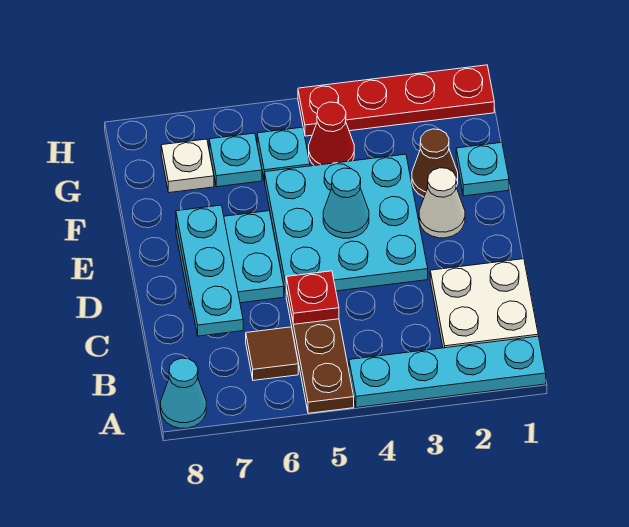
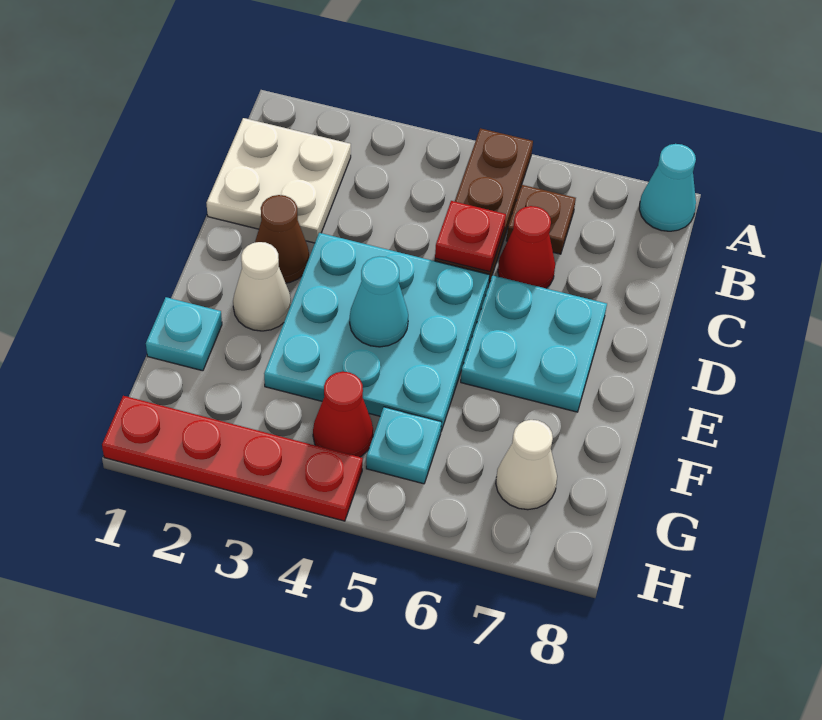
cyan 1x4 plate [349,336,546,407] -> none
brown 1x1 tile [246,327,298,380] -> brown 1x1 plate [506,185,576,254]
none -> red 1x1 cone [498,206,555,288]
cyan 1x3 plate [176,205,243,336] -> none
brown 1x1 cone [412,129,458,197] -> brown 1x1 cone moved to [255,195,309,283]
cyan 1x1 plate [209,133,262,187] -> none
white 1x1 plate [161,139,214,193] -> white 1x1 cone [496,420,557,510]

